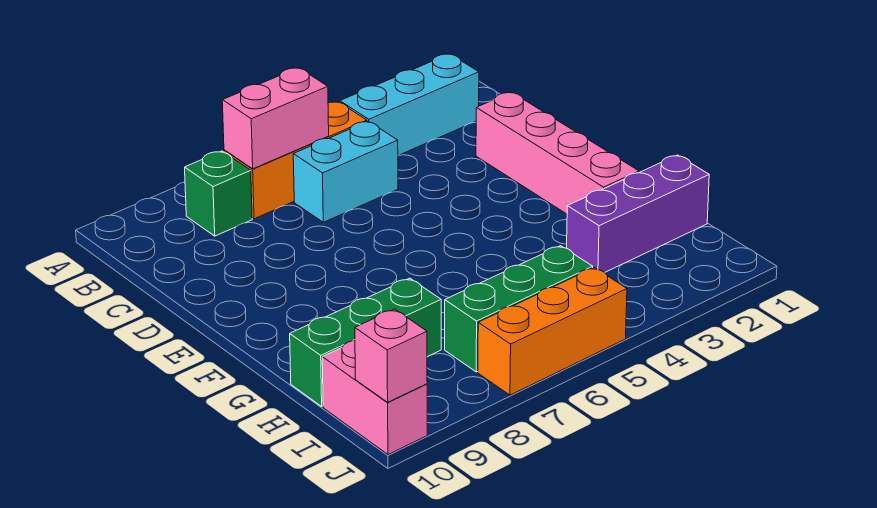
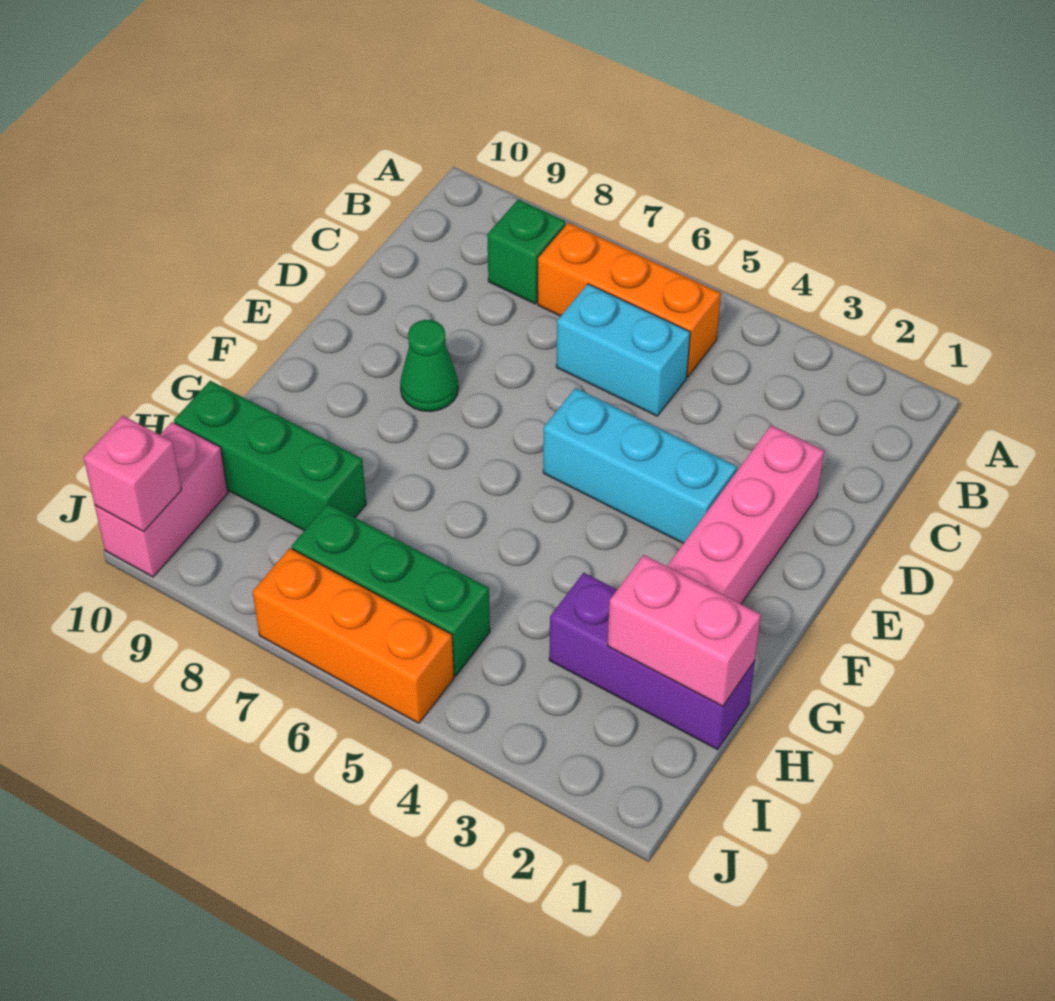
cyan 1x3 brick [340,54,479,155] -> cyan 1x3 brick moved to [543,388,737,544]
pink 1x2 brick [222,68,329,169] -> pink 1x2 brick moved to [608,555,761,706]
none -> green 1x1 cone [400,320,458,412]

